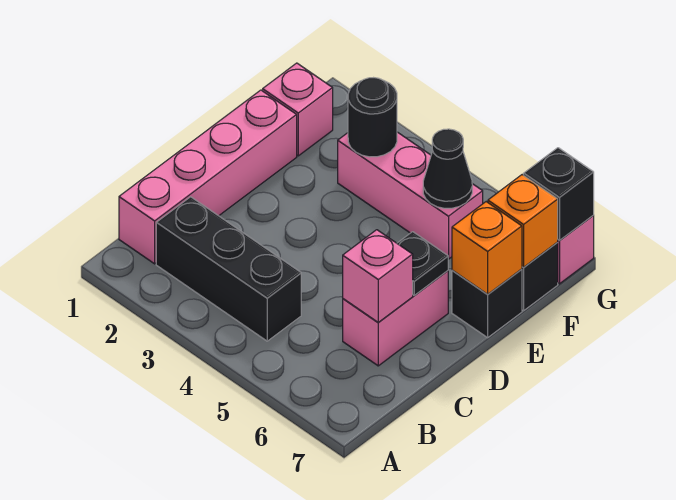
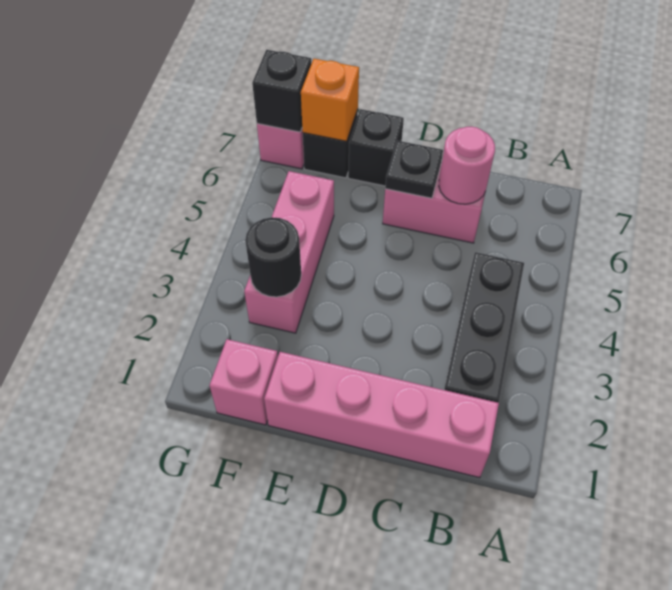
pink 1x1 brick [343,230,413,323] -> pink 1x1 round brick [439,126,495,204]
orange 1x1 brick [452,202,522,294] -> none
black 1x1 cone [423,129,472,208] -> none

